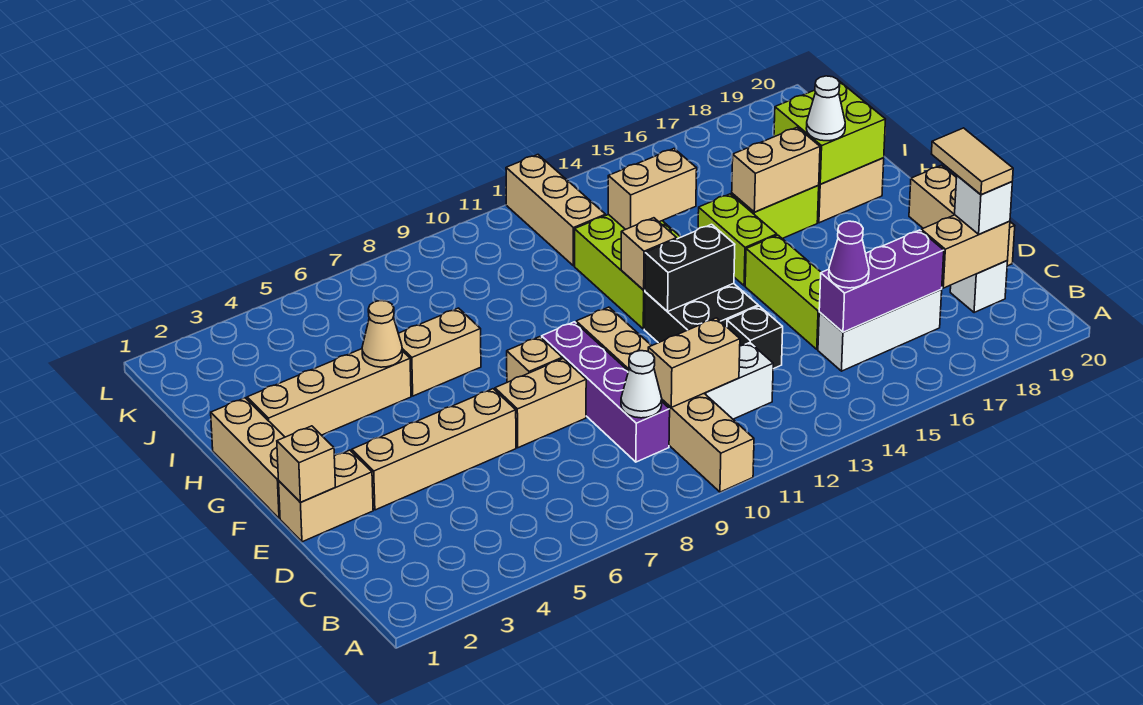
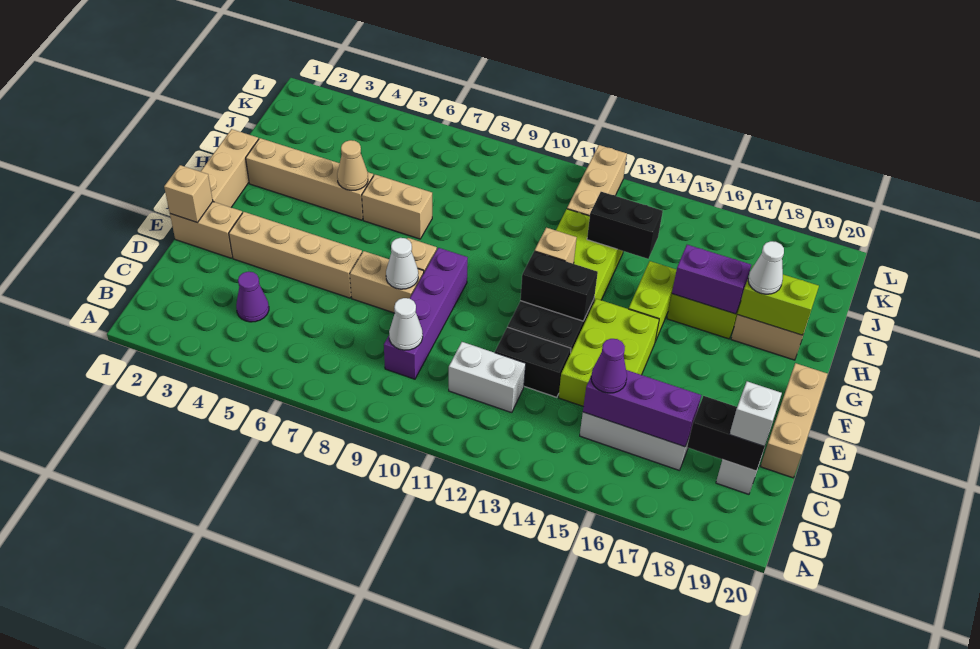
tan 1x6 brick [576,307,754,492] -> none
none -> purple 1x1 cone [236,272,269,322]
tan 1x2 brick [648,318,740,407] -> none
tan 1x2 brick [921,215,1010,288] -> black 1x2 brick [687,396,769,471]
tan 1x2 tile [932,128,1013,195] -> none
black 1x1 brick [727,306,783,369] -> black 1x2 brick [495,327,571,397]
lime 1x3 brick [745,235,821,349] -> lime 2x3 brick [558,299,659,407]
none -> white 1x1 cone [386,238,418,289]
tan 1x2 brick [732,128,820,212] -> purple 1x2 brick [672,245,751,314]
lime 2x2 brick [774,81,885,184] -> lime 1x2 brick [738,265,819,335]
tan 1x2 brick [608,149,697,229] -> black 1x2 brick [587,192,663,259]

